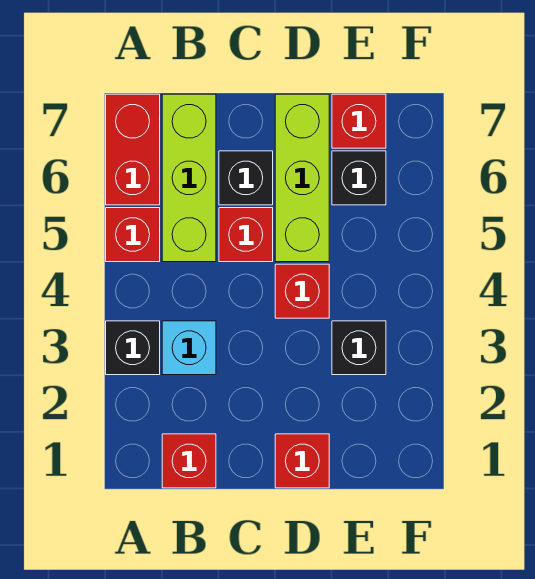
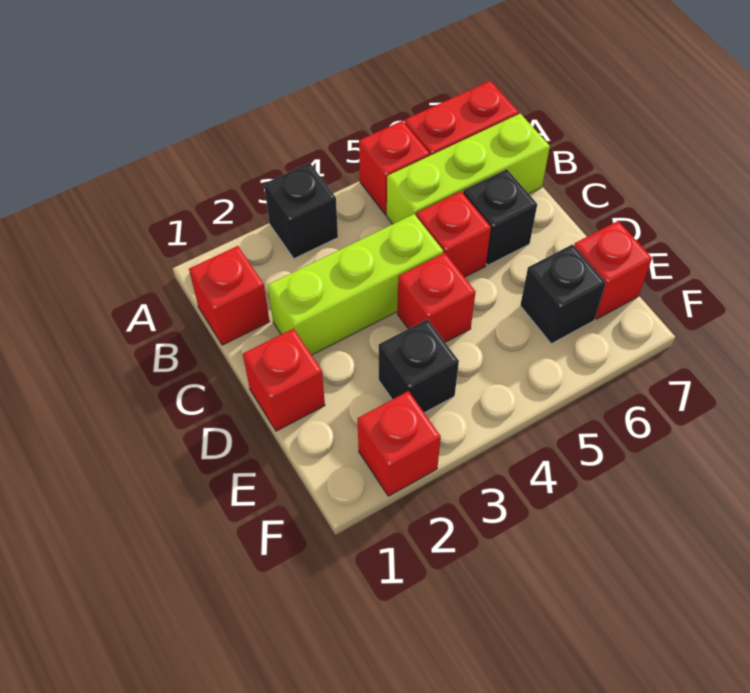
cyan 1x1 brick [162,321,216,375] -> none
lime 1x3 brick [275,94,329,262] -> lime 1x3 brick moved to [268,214,443,355]
none -> red 1x1 brick [357,391,441,496]

